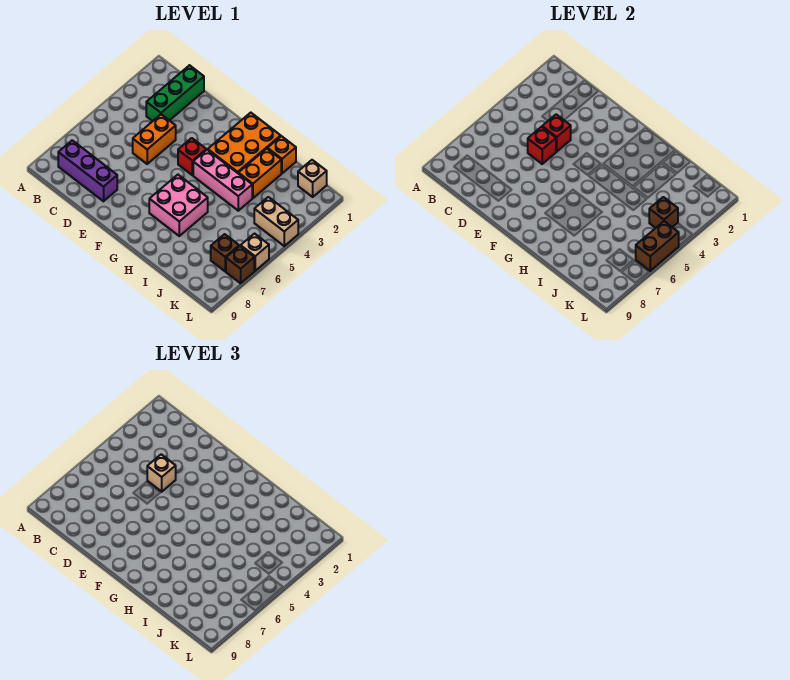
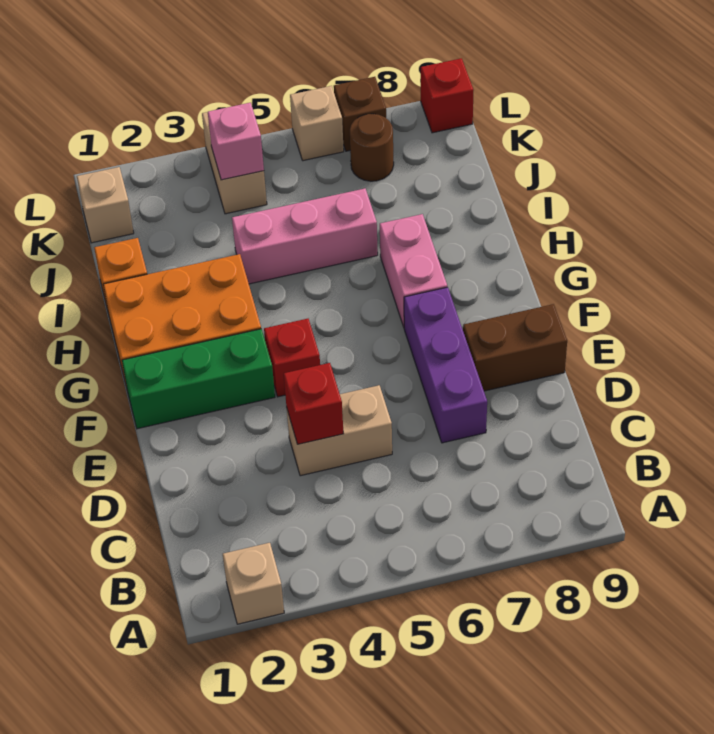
purple 1x3 brick [58,140,117,201] -> purple 1x3 brick moved to [404,287,487,443]
green 1x3 brick [146,65,204,121] -> green 1x3 brick moved to [122,329,275,429]
orange 1x2 brick [133,114,176,164] -> tan 1x2 brick [287,385,392,476]
tan 1x1 brick [147,454,176,492] -> tan 1x1 brick moved to [223,543,284,624]
red 1x1 brick [528,127,556,164] -> red 1x1 brick moved to [421,58,473,133]
pink 1x3 brick [193,150,252,211] -> pink 1x3 brick turned to [232,189,378,284]
pink 2x2 brick [149,175,208,236] -> pink 1x2 brick [380,214,447,327]
orange 1x2 brick [238,149,281,198] -> none
brown 1x1 brick [649,197,678,228] -> pink 1x1 brick [208,103,264,180]
brown 1x1 brick [211,234,239,271] -> brown 1x1 round brick [350,114,394,181]
brown 1x2 brick [636,221,679,271] -> brown 1x2 brick moved to [463,304,567,391]

